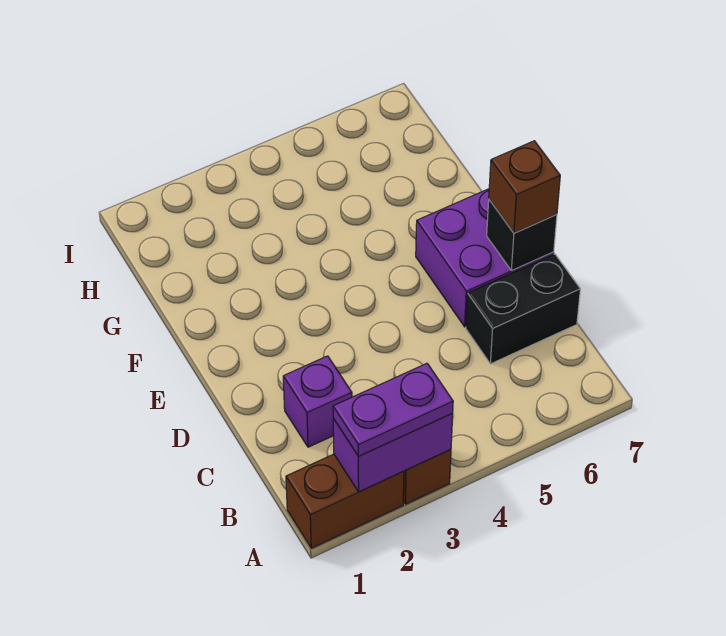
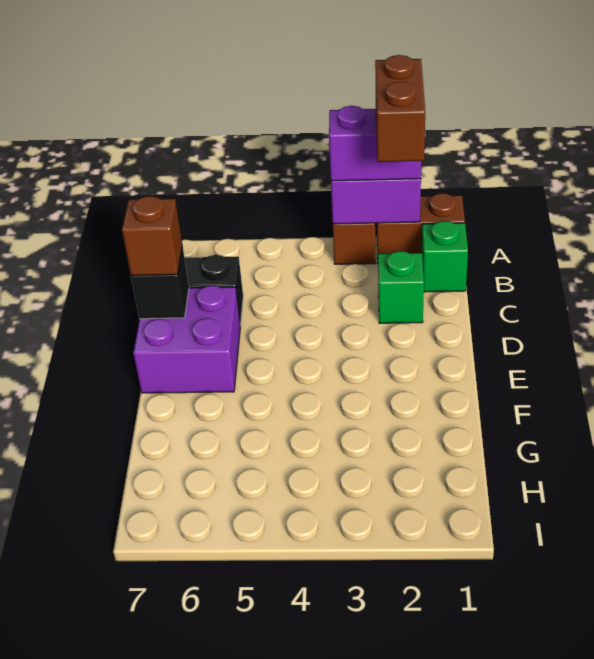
purple 1x2 plate [333,363,453,456] -> purple 1x2 brick [329,106,421,181]
none -> brown 1x2 brick [375,55,425,162]
none -> green 1x1 brick [421,221,468,292]
purple 1x1 brick [283,356,352,447] -> green 1x1 brick [378,251,424,323]

